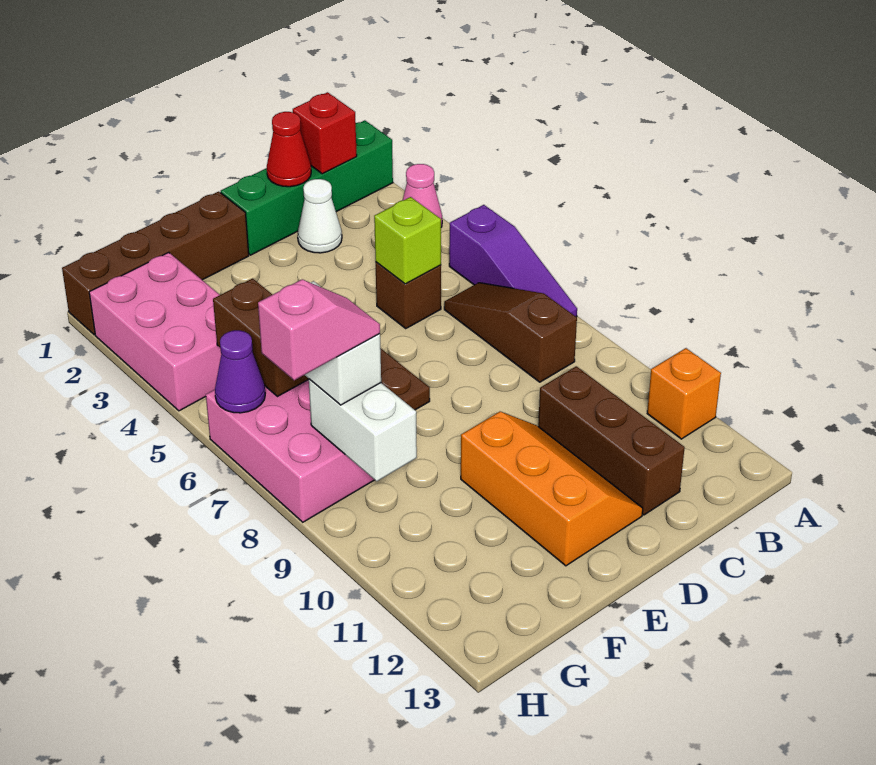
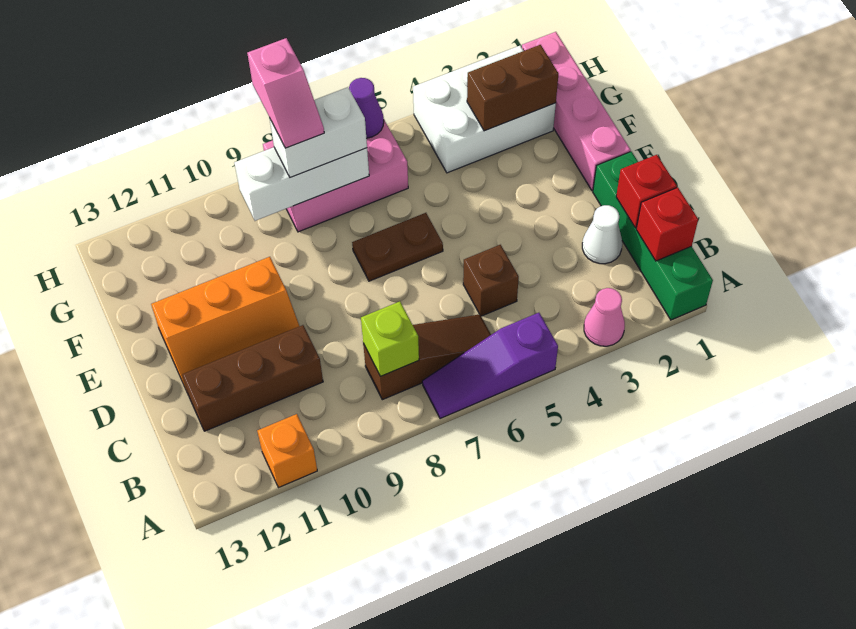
red 1x1 cone [267,112,311,187] -> red 1x1 brick [616,155,677,228]
lime 1x1 brick [374,197,441,284] -> lime 1x1 brick moved to [361,301,419,376]
brown 1x4 brick [62,192,249,335] -> pink 1x4 brick [522,32,631,191]
pink 2x3 brick [89,252,221,411] -> white 2x3 brick [413,46,556,173]
brown 1x2 brick [213,278,309,397] -> brown 1x2 brick moved to [467,45,559,131]
white 1x2 brick [309,379,417,481] -> white 1x3 brick [234,147,369,221]

